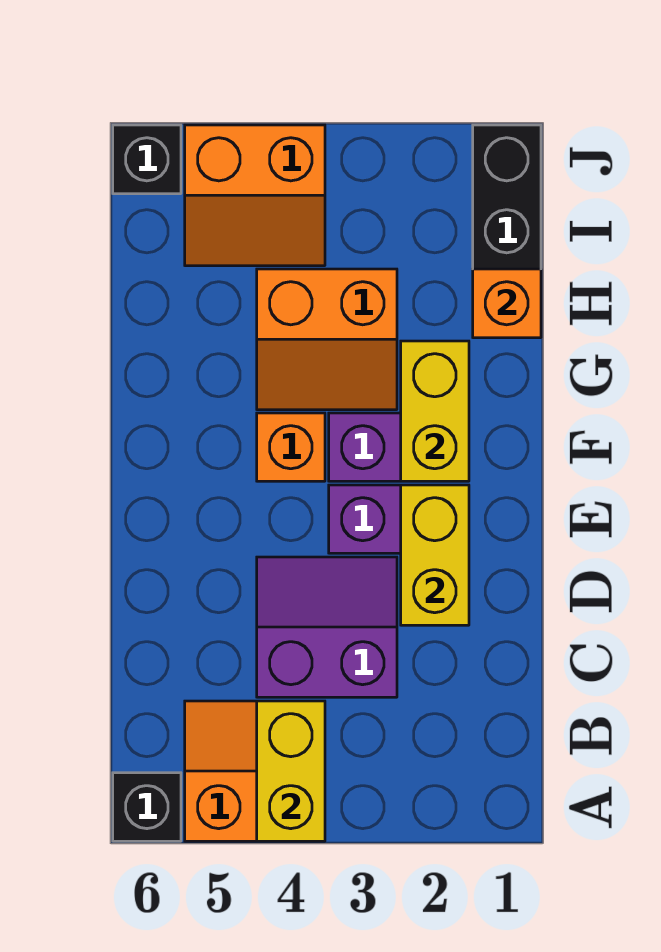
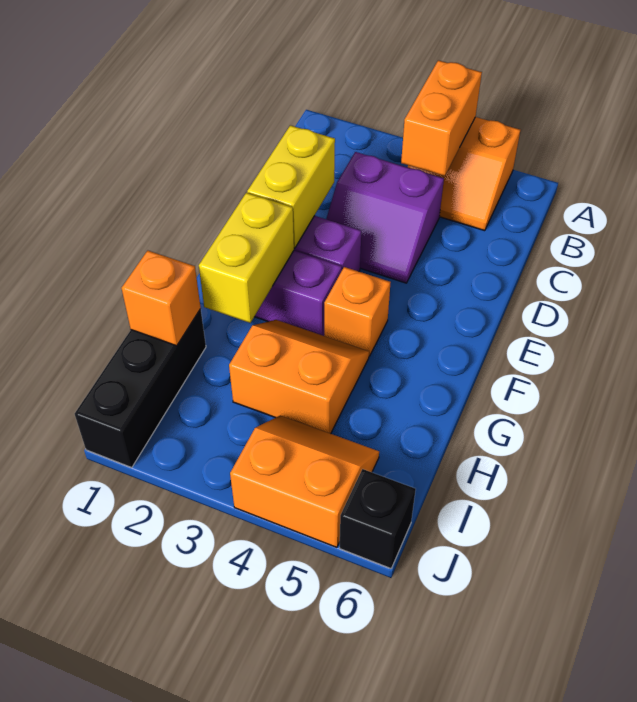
yellow 1x2 brick [257,701,325,841] -> orange 1x2 brick [401,60,482,176]
black 1x1 brick [113,773,181,841] -> none

